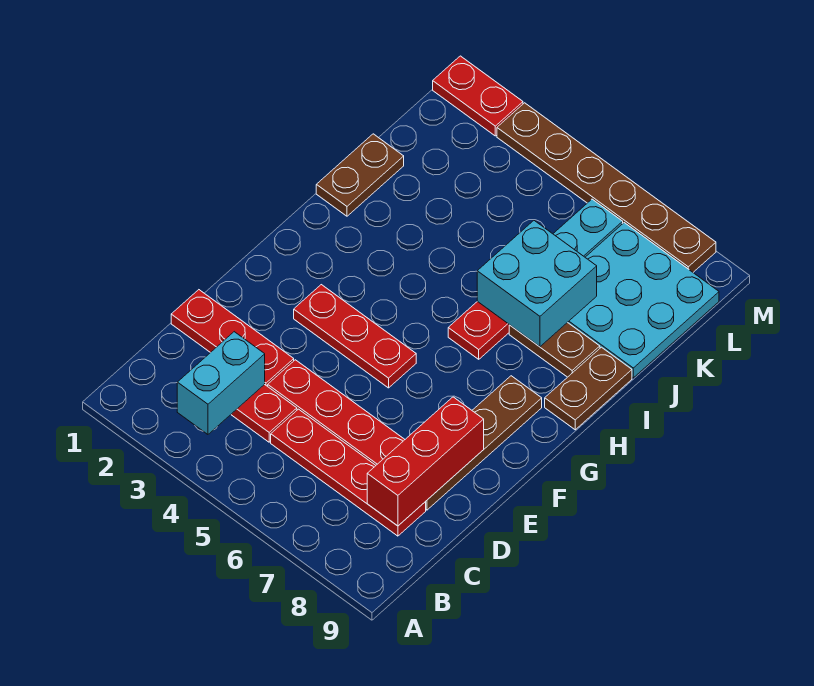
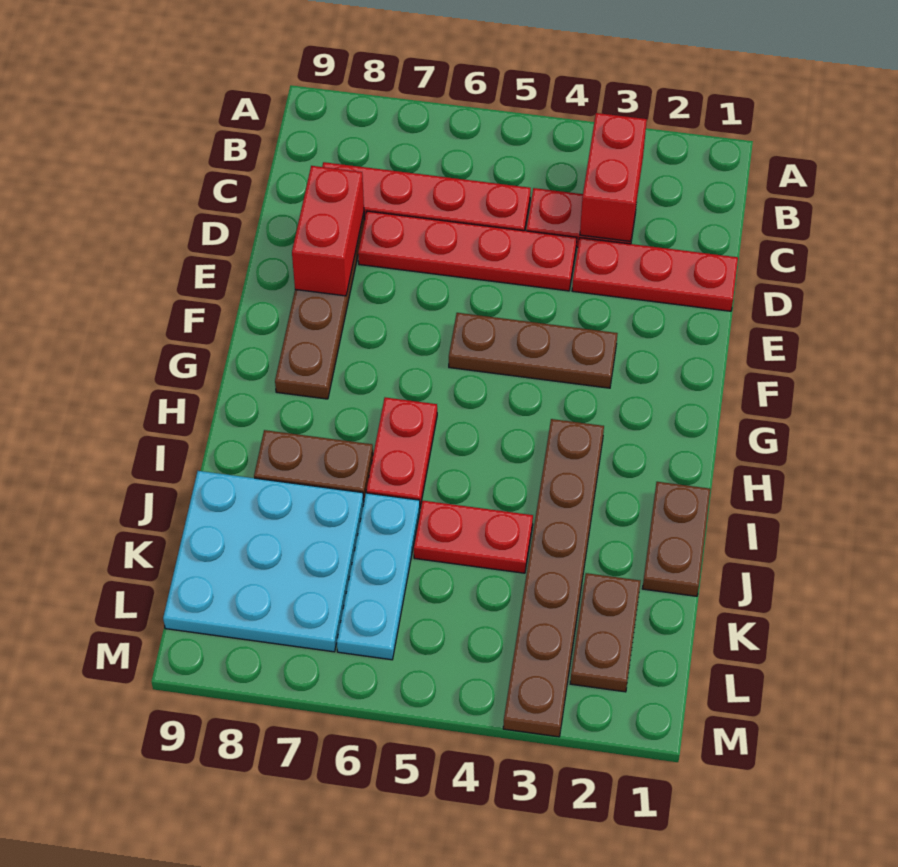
cyan 1x2 brick [177,332,265,434] -> red 1x2 brick [580,113,647,241]
red 1x3 brick [367,397,484,526] -> red 1x2 brick [292,166,364,296]
red 1x3 plate [294,285,416,388] -> brown 1x3 plate [449,313,618,388]
brown 1x2 plate [545,347,632,430] -> brown 1x2 plate moved to [570,573,641,692]
cyan 2x2 brick [477,221,597,347] -> none
red 1x2 plate [433,56,523,136] -> red 1x2 plate moved to [414,501,533,573]
brown 1x6 plate [497,103,716,272] -> brown 1x6 plate turned to [503,419,604,737]

